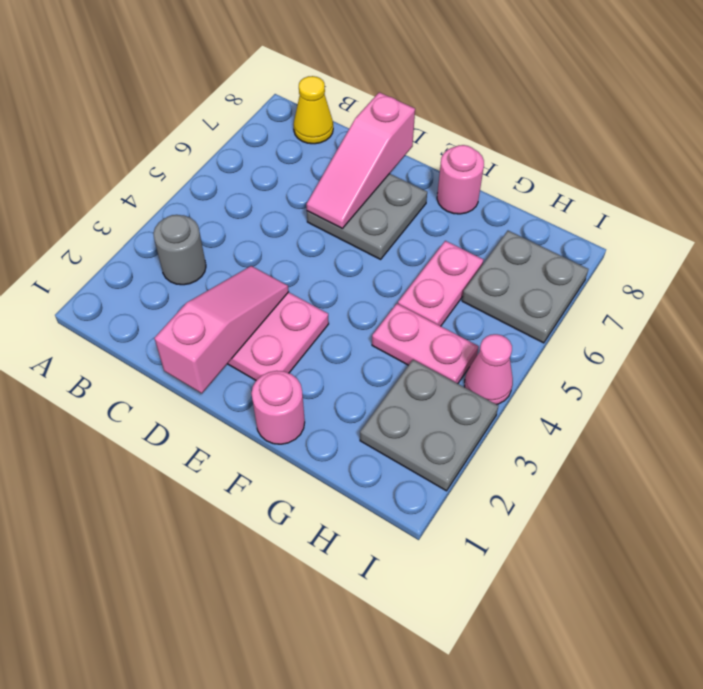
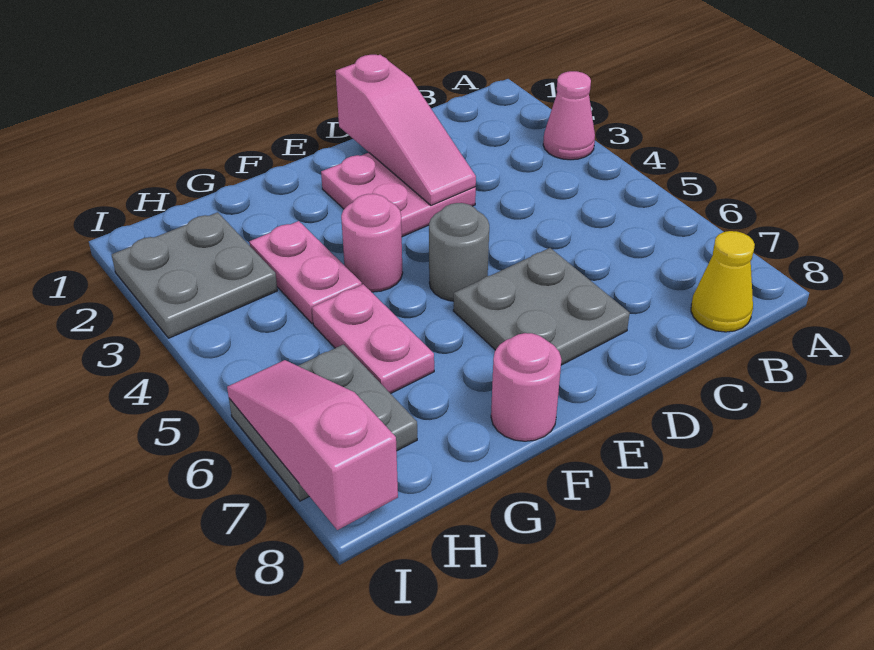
grey 1x1 round brick [153,215,206,285] -> grey 1x1 round brick moved to [429,203,489,301]
pink 1x3 slope [306,92,415,229] -> pink 1x3 slope moved to [227,360,398,530]
pink 1x1 round brick [251,371,305,444] -> pink 1x1 round brick moved to [341,194,403,292]
pink 1x2 plate [372,304,479,383] -> pink 1x2 plate turned to [249,221,362,324]
pink 1x1 cone [465,334,513,405] -> pink 1x1 cone moved to [543,71,595,160]

